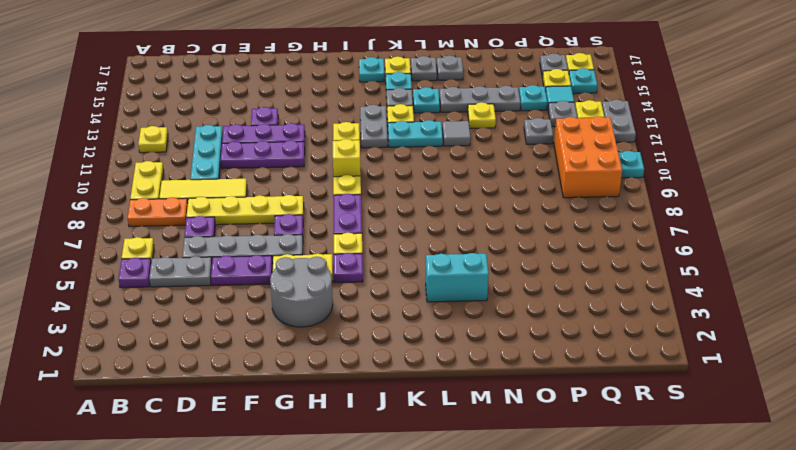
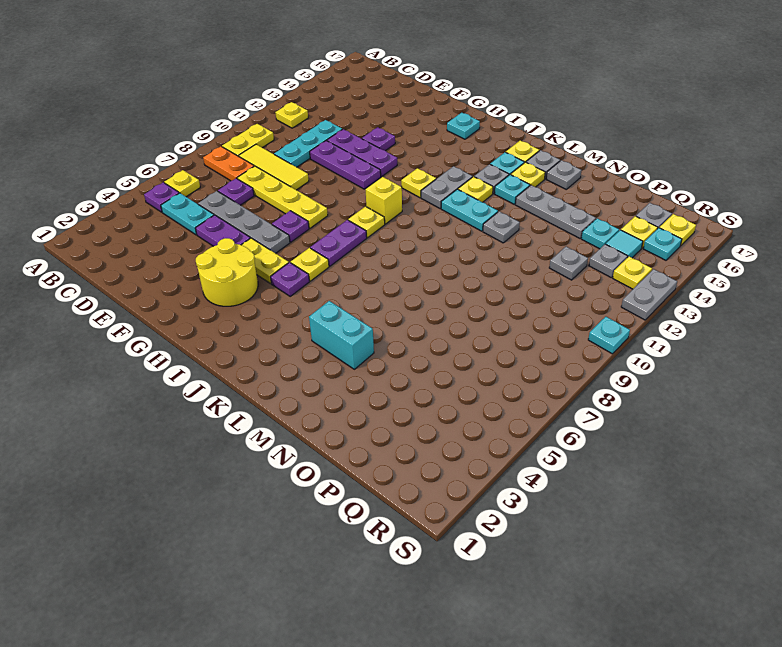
grey 1x2 plate [149,256,212,287] -> cyan 1x2 plate [161,193,214,235]
grey 2x2 round brick [270,257,333,327] -> yellow 2x2 round brick [196,238,258,306]
cyan 1x1 plate [359,57,384,82] -> cyan 1x1 plate moved to [447,113,480,139]
grey 1x1 tile [442,121,470,146] -> grey 1x1 plate [483,211,520,243]
yellow 1x1 plate [468,102,496,129] -> yellow 1x1 plate moved to [511,162,545,187]
orange 2x3 brick [554,116,622,198] -> none

